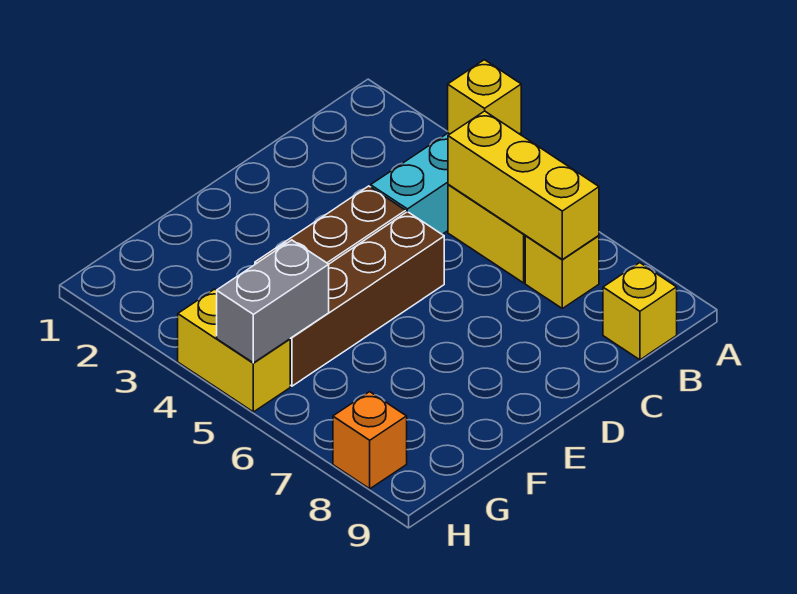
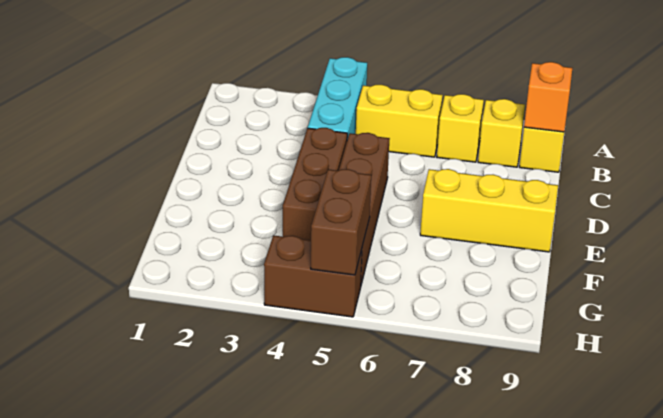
yellow 1x1 brick [448,60,521,134] -> yellow 1x1 brick moved to [478,99,525,167]
yellow 1x3 brick [448,111,599,259] -> yellow 1x3 brick moved to [420,169,558,252]
grey 1x2 brick [217,240,329,363] -> brown 1x2 brick [311,169,371,275]
yellow 1x2 brick [178,289,290,412] -> brown 1x2 brick [264,235,362,317]
orange 1x1 brick [333,392,407,489] -> orange 1x1 brick moved to [524,62,572,132]

